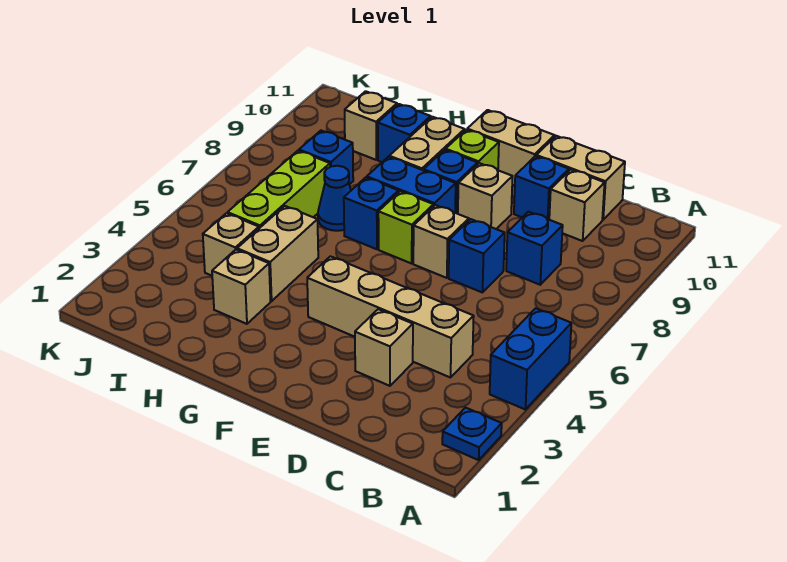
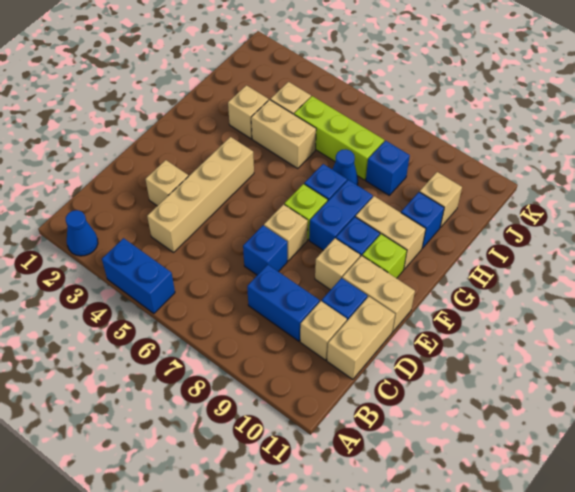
blue 1x1 plate [442,408,502,460] -> blue 1x1 cone [66,210,98,256]
blue 1x1 brick [506,212,563,285] -> blue 1x2 brick [247,265,319,341]
tan 1x2 brick [467,110,555,186] -> tan 1x2 brick turned to [342,256,415,332]

